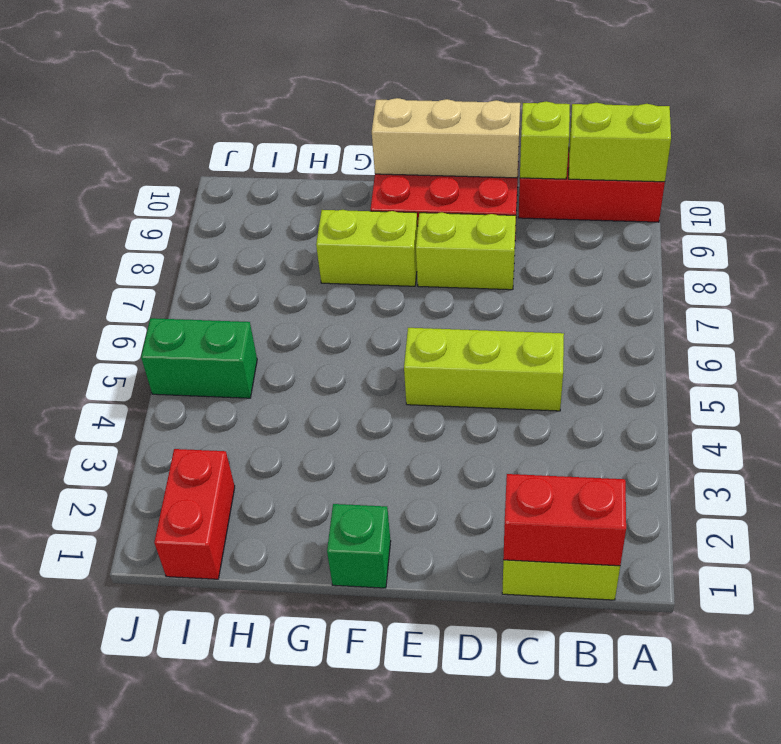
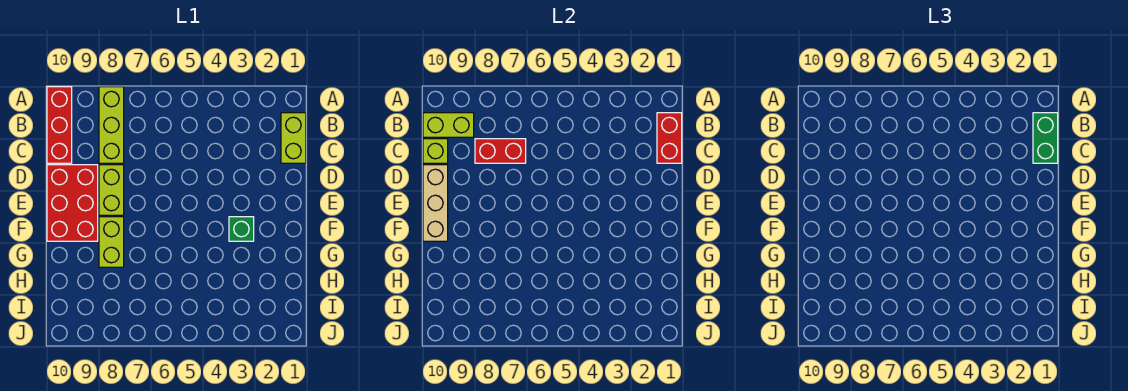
lime 1x2 brick [569,103,671,182] -> lime 1x2 brick turned to [423,113,474,137]
lime 1x3 brick [404,328,564,411] -> lime 1x3 brick moved to [99,87,124,163]
green 1x1 brick [327,504,391,588] -> green 1x1 brick moved to [229,217,254,241]
red 1x2 brick [154,449,235,579] -> red 1x2 brick moved to [475,139,526,163]
green 1x2 brick [141,318,257,398] -> green 1x2 brick moved to [1033,113,1058,163]

